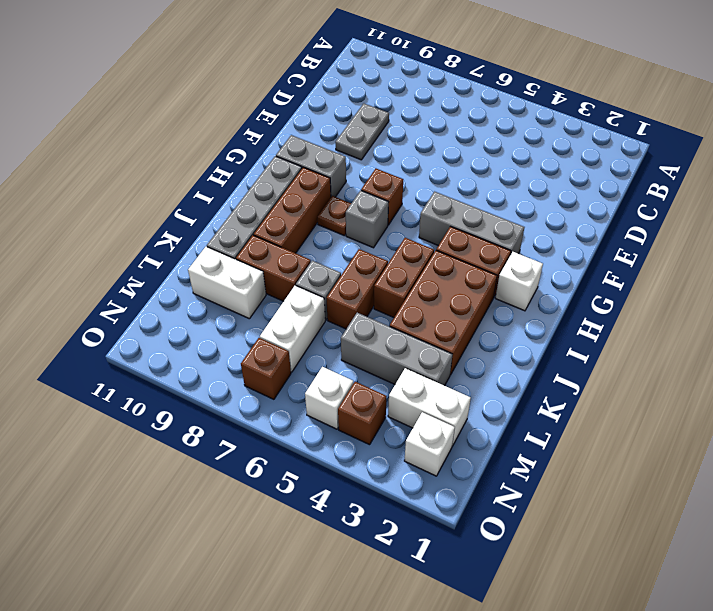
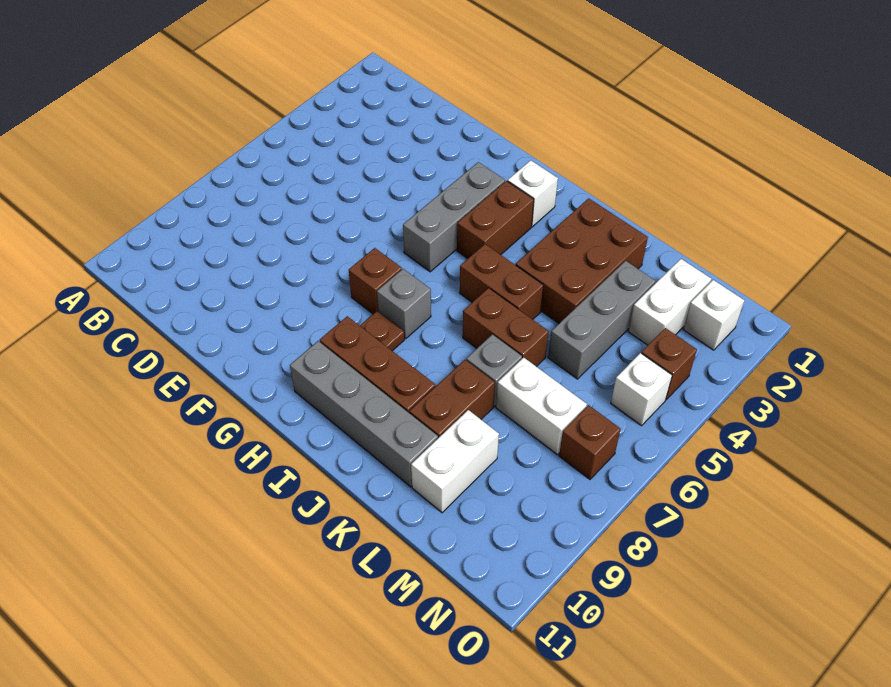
grey 1x2 plate [336,104,389,160] -> none
grey 1x2 brick [276,135,346,197] -> none
brown 2x3 brick [390,250,497,375] -> brown 2x3 brick turned to [516,198,648,323]

